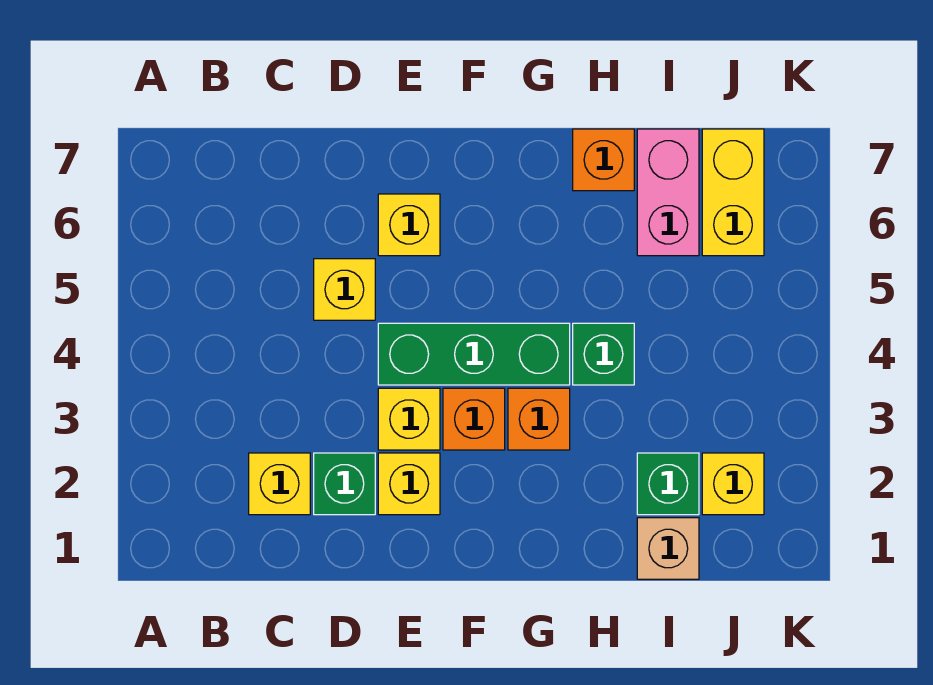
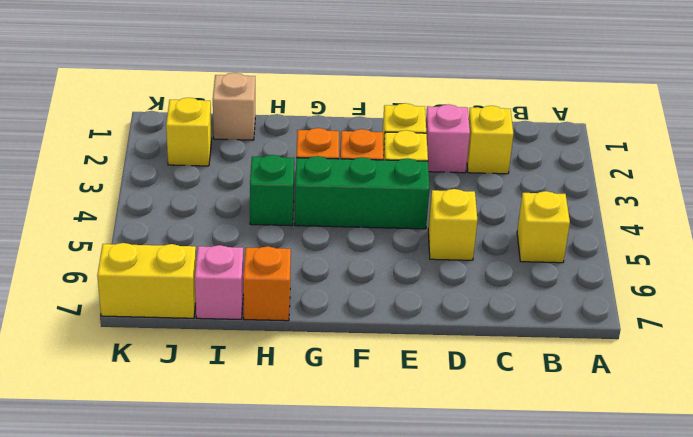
green 1x1 brick [314,453,375,515] -> pink 1x1 brick [426,104,470,173]
yellow 1x1 brick [378,194,440,256] -> yellow 1x1 brick moved to [517,191,570,263]
green 1x1 brick [637,453,699,515] -> none
pink 1x2 brick [637,129,699,256] -> pink 1x1 brick [195,245,244,319]
yellow 1x2 brick [702,129,764,256] -> yellow 1x2 brick turned to [97,243,196,318]

